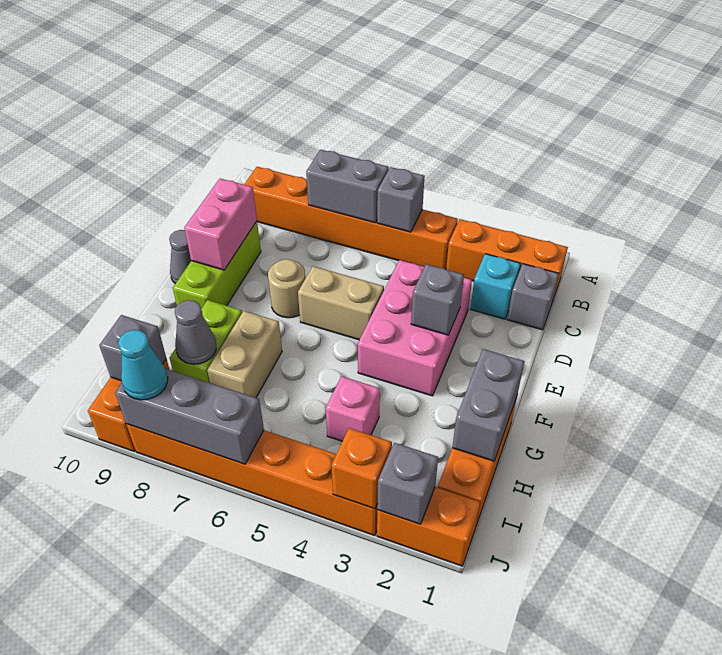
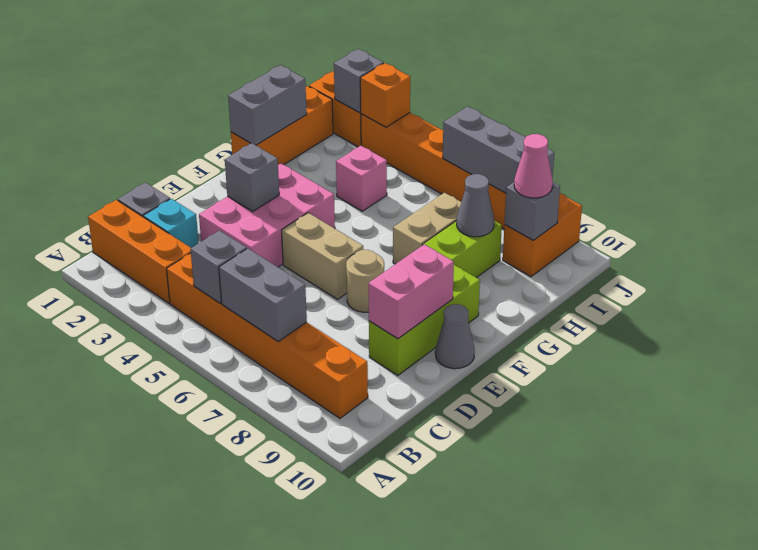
none -> pink 1x1 cone [514,134,553,198]
cyan 1x1 cone [118,330,168,400] -> none

